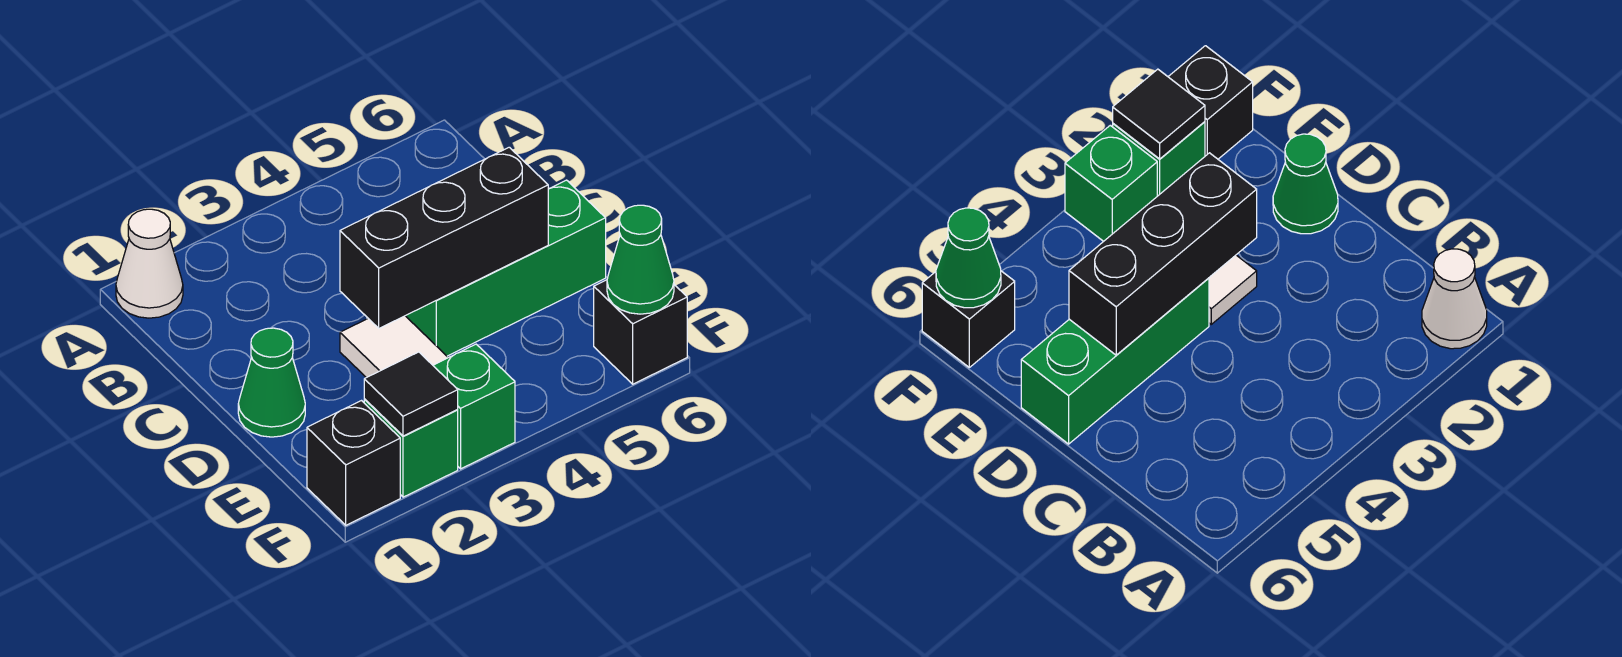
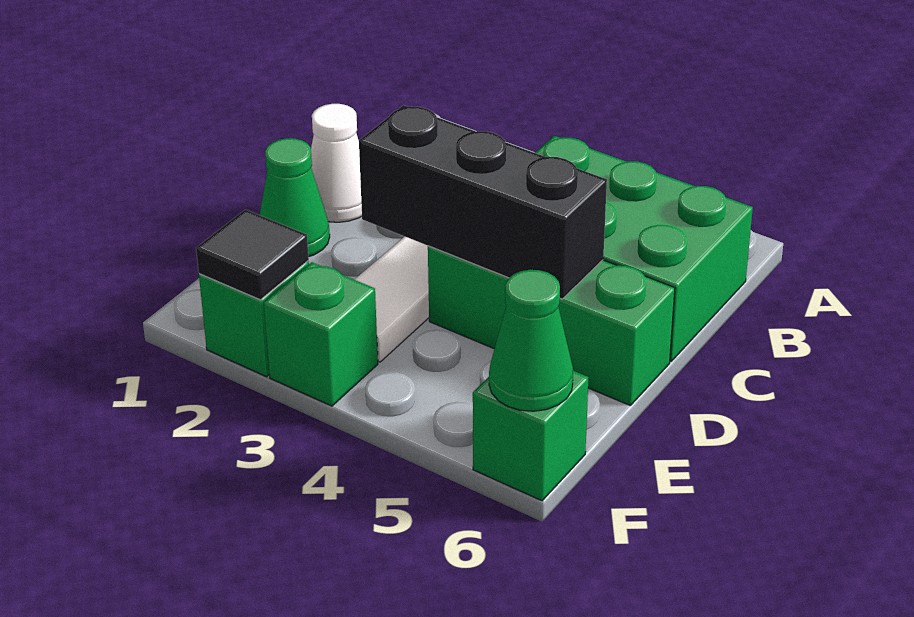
white 1x1 cone [116,209,183,318] -> white 1x1 cone moved to [311,104,362,222]
none -> green 2x3 brick [535,136,753,361]
black 1x1 brick [307,401,400,525] -> none
black 1x1 brick [594,280,687,384] -> green 1x1 brick [473,371,589,501]

